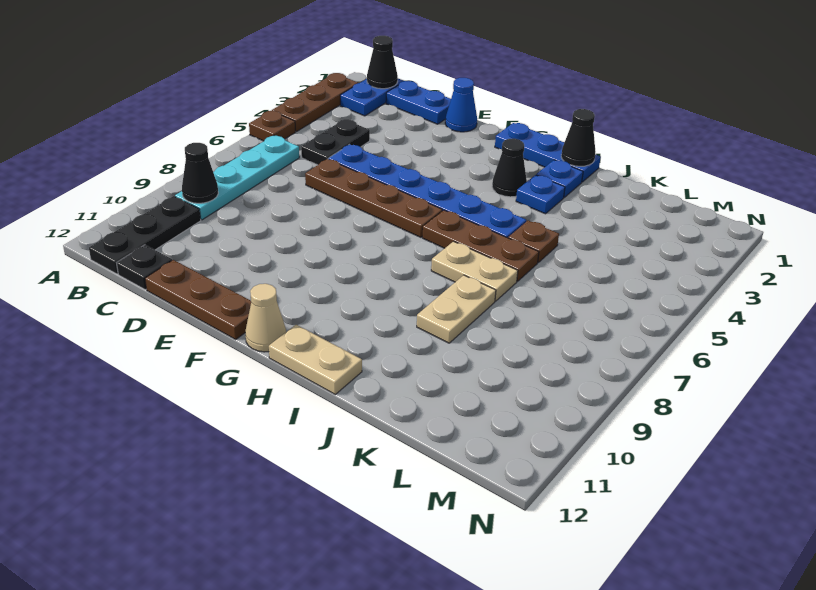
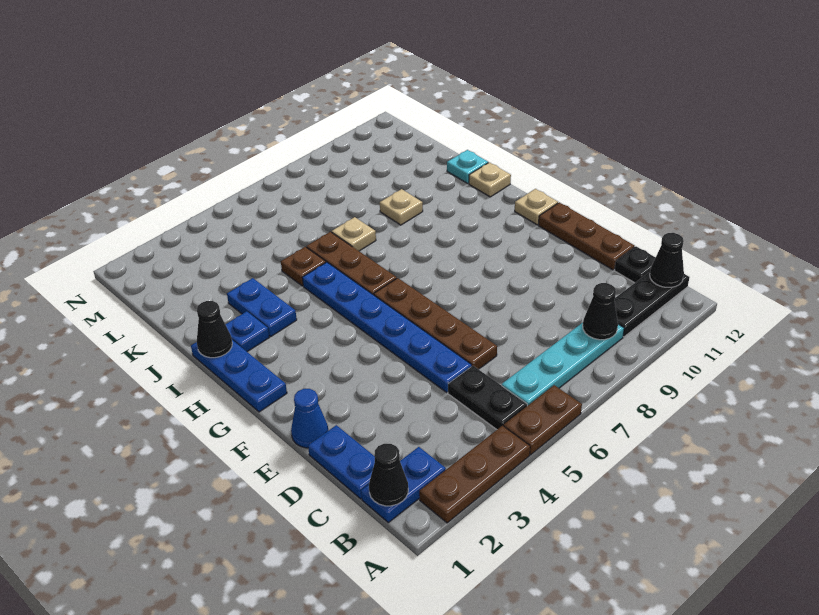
brown 1x1 plate [249,111,295,141] -> brown 1x2 plate [504,385,582,455]
black 1x2 plate [301,119,370,165] -> black 1x2 plate turned to [448,366,527,430]
tan 1x1 cone [245,284,286,352] -> tan 1x1 plate [515,189,558,225]
black 1x1 cone [492,139,527,197] -> black 1x1 cone moved to [650,233,684,287]
tan 1x2 plate [269,325,362,394] -> tan 1x1 plate [469,162,511,197]
blue 1x1 plate [516,175,565,214] -> blue 1x2 plate [227,278,297,336]
tan 1x2 plate [431,241,518,301] -> tan 1x1 plate [332,217,376,251]
tan 1x2 plate [417,275,496,343] -> tan 1x1 plate [380,189,423,225]
none -> cyan 1x1 plate [447,150,488,183]

